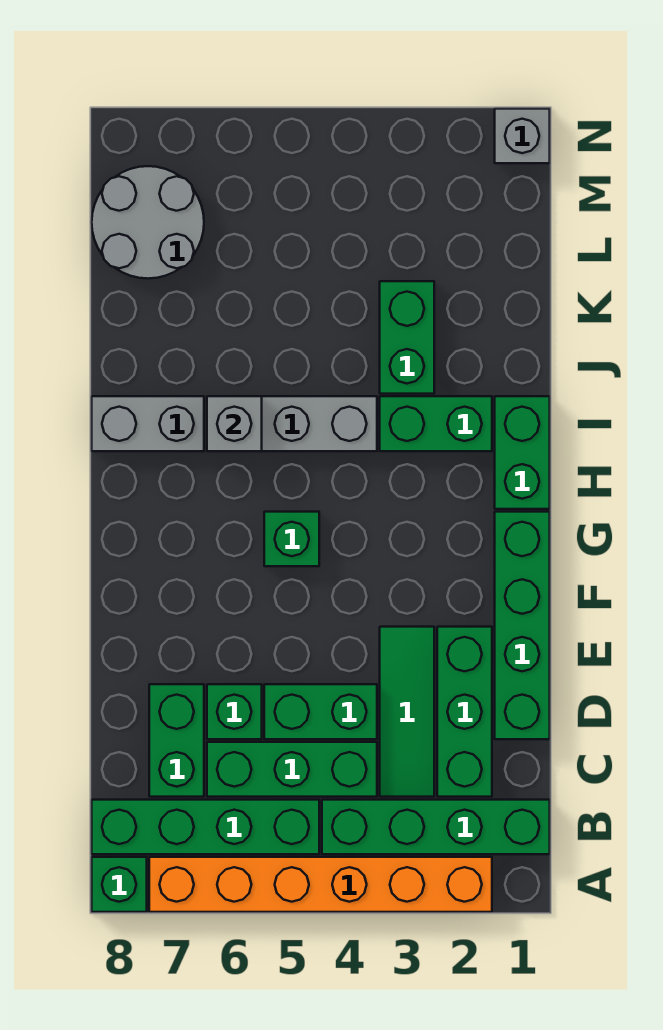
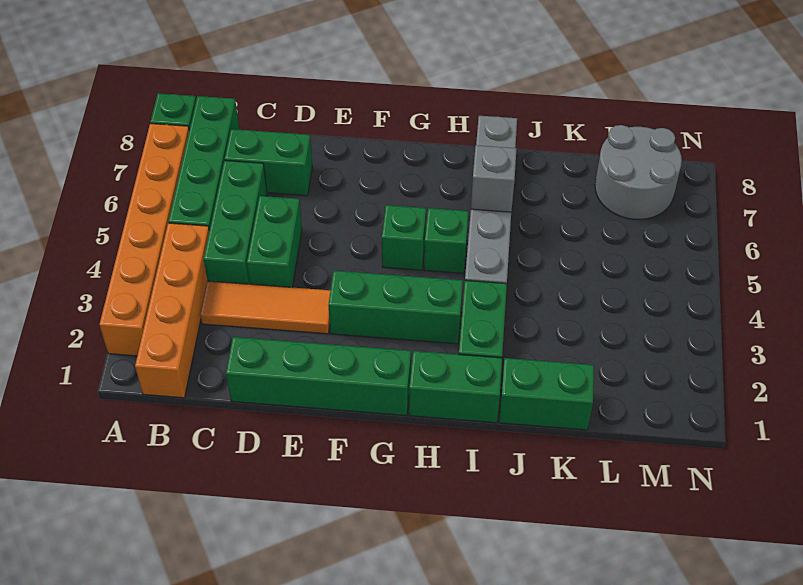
green 1x4 brick [322,800,550,854] -> orange 1x4 brick [135,223,209,398]
green 1x3 brick [437,627,492,797] -> green 1x3 brick moved to [328,271,463,344]
green 1x3 tile [380,627,434,797] -> orange 1x3 tile [200,281,330,334]
green 1x1 brick [207,684,262,739] -> green 1x1 brick moved to [424,208,469,273]
green 1x2 brick [380,281,434,394] -> green 1x2 brick moved to [499,358,594,430]
grey 1x1 brick [495,109,550,163] -> none

